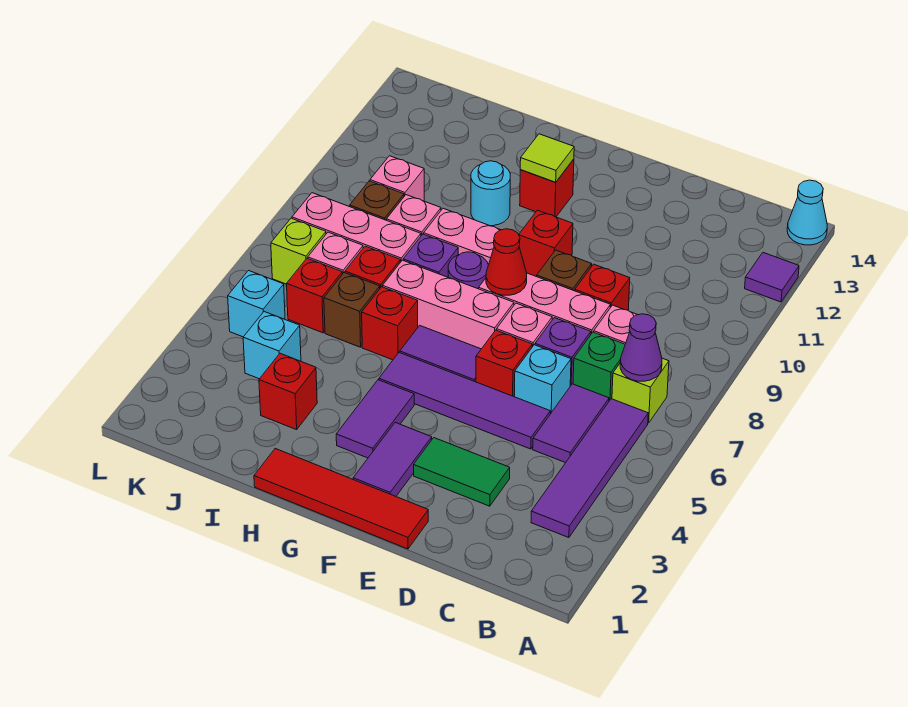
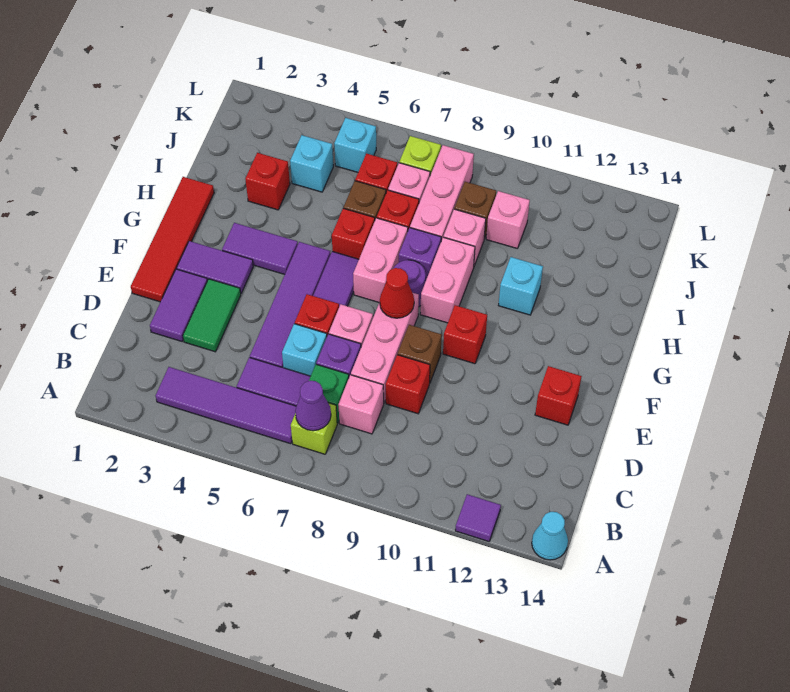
none -> purple 1x2 tile [150,269,207,341]
pink 1x3 brick [383,260,514,349] -> pink 1x2 brick [353,218,408,302]
red 1x1 brick [520,159,574,217] -> red 1x1 brick moved to [535,366,582,425]
lime 1x1 tile [520,134,574,182] -> none
cyan 1x1 round brick [471,161,510,226] -> cyan 1x1 brick [498,257,543,315]

